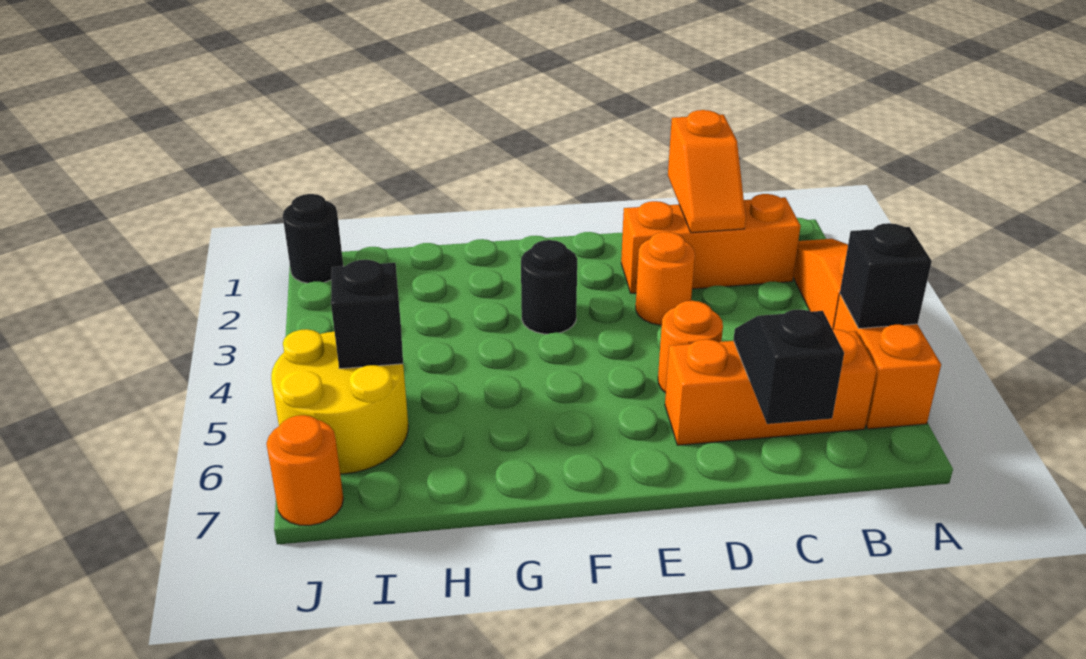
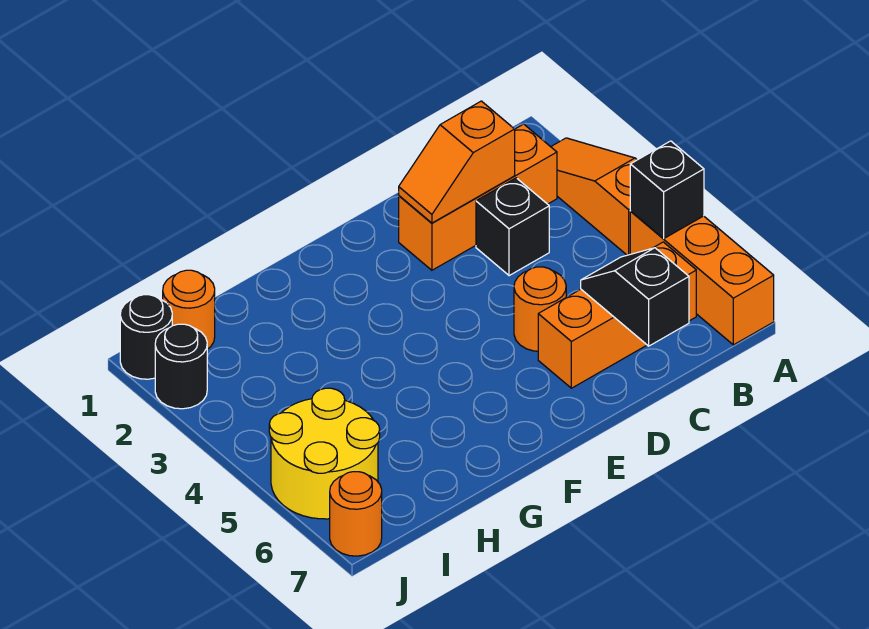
orange 1x2 brick [833,294,941,429] -> orange 1x3 brick [630,212,774,345]
orange 1x2 slope [668,110,746,233] -> orange 1x2 slope turned to [399,101,515,223]
orange 1x1 round brick [636,232,695,325] -> orange 1x1 round brick moved to [163,270,215,349]
black 1x1 round brick [521,240,577,334] -> black 1x1 round brick moved to [155,324,207,409]
black 1x1 brick [331,260,403,369] -> black 1x1 brick moved to [476,178,549,276]

